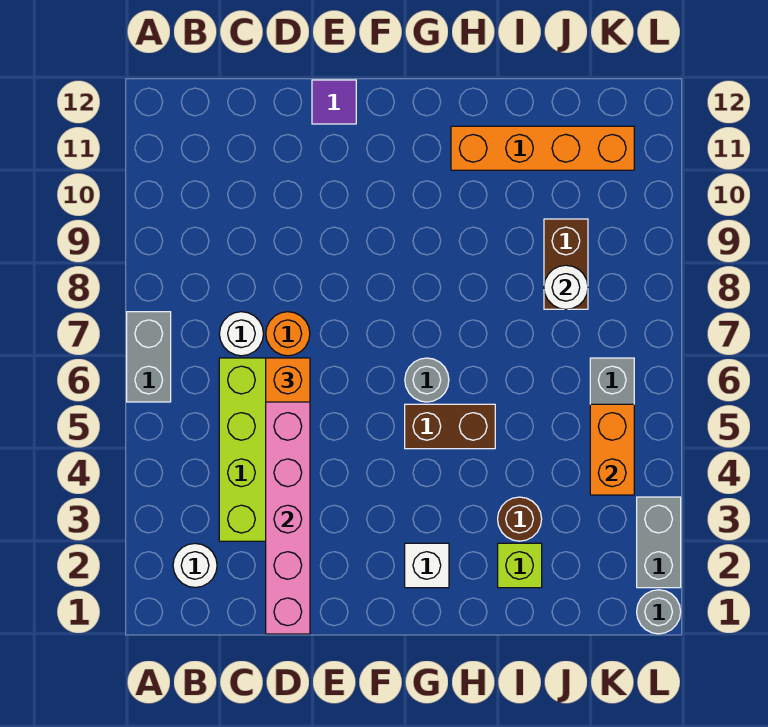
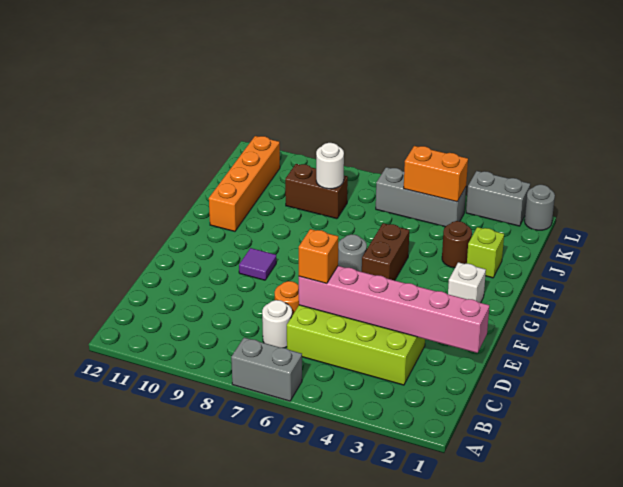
white 1x1 round brick [173,543,217,588] -> none
purple 1x1 tile [312,80,356,124] -> purple 1x1 tile moved to [239,248,276,280]

